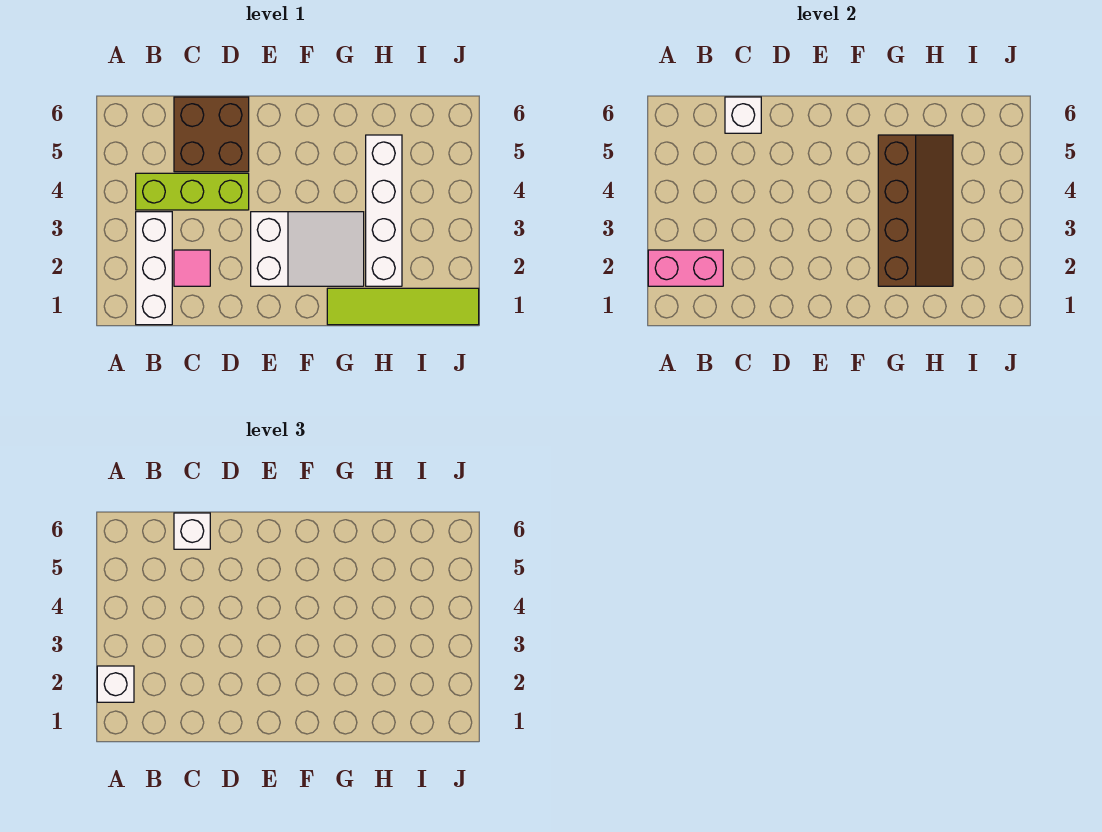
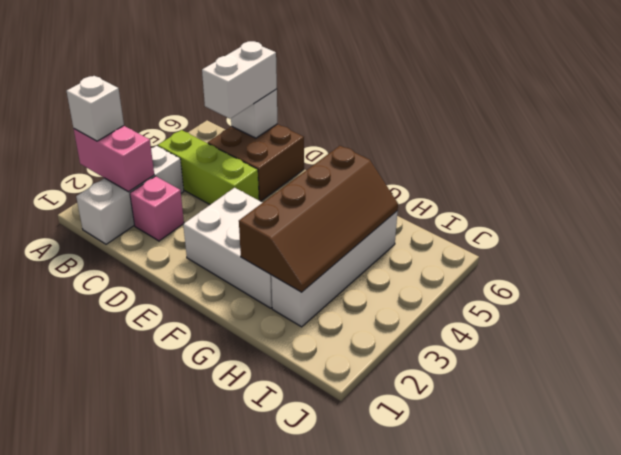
pink 1x1 tile [174,250,210,286] -> pink 1x1 brick [130,176,184,241]
white 1x1 brick [174,513,210,549] -> white 1x2 brick [202,41,277,119]
white 2x3 slope [251,212,364,286] -> white 2x3 brick [183,188,272,308]
lime 1x4 tile [327,288,479,325] -> none

